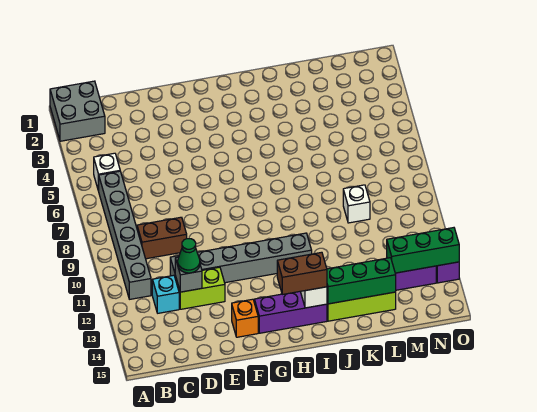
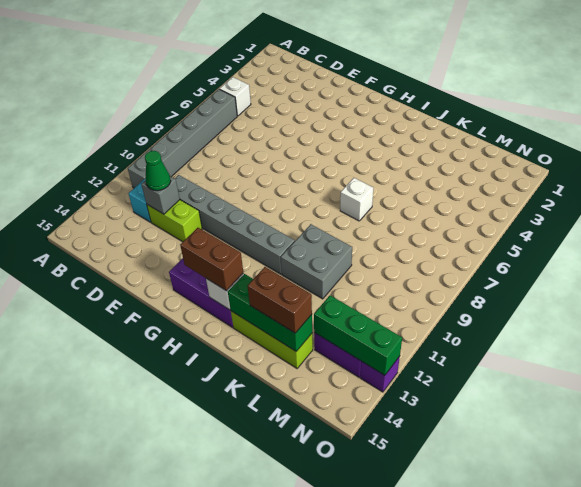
grey 2x2 brick [50,81,105,141] -> grey 2x2 brick moved to [281,224,352,299]
brown 1x2 brick [137,217,187,259] -> brown 1x2 brick moved to [248,267,312,333]
orange 1x1 brick [232,299,258,337] -> none
white 1x1 brick [343,185,370,223] -> white 1x1 brick moved to [340,178,373,221]

